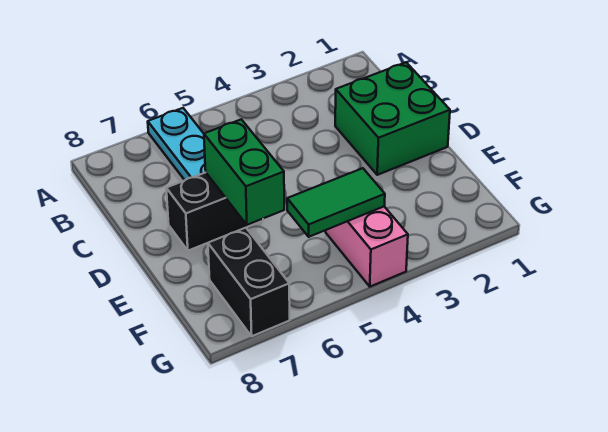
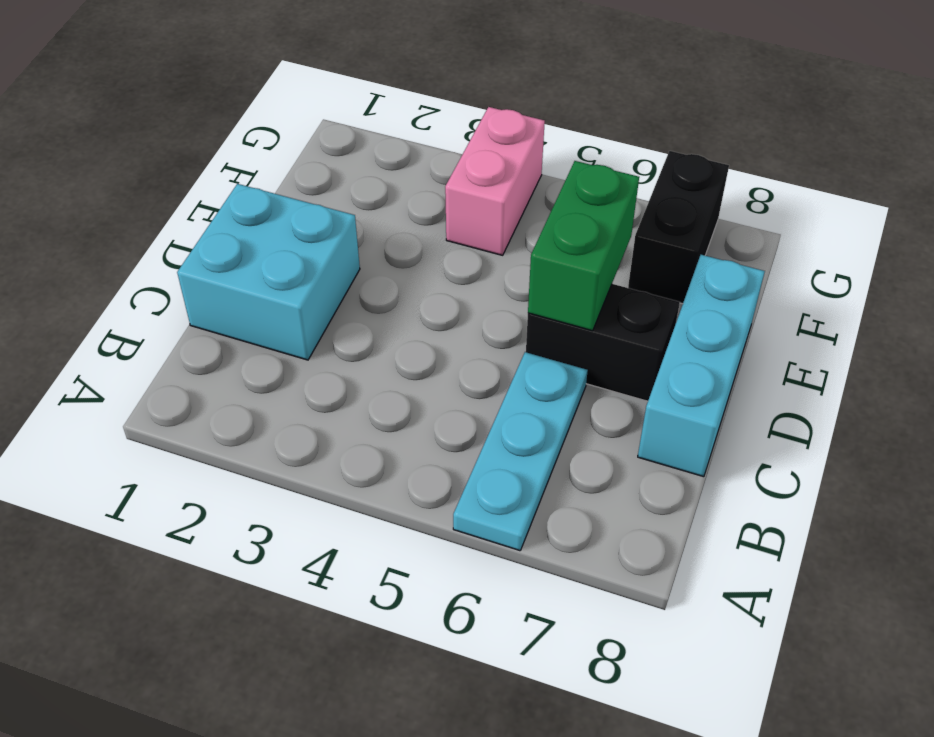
green 2x2 brick [335,62,450,175] -> cyan 2x2 brick [177,184,360,360]
none -> cyan 1x3 brick [638,255,765,477]
green 1x2 tile [287,168,385,237] -> none

